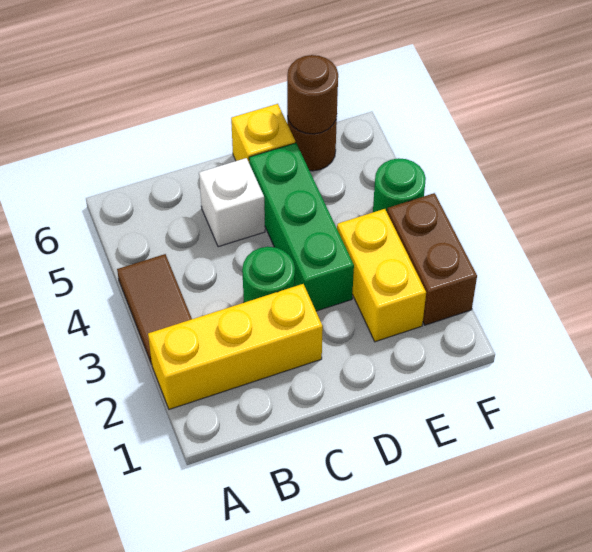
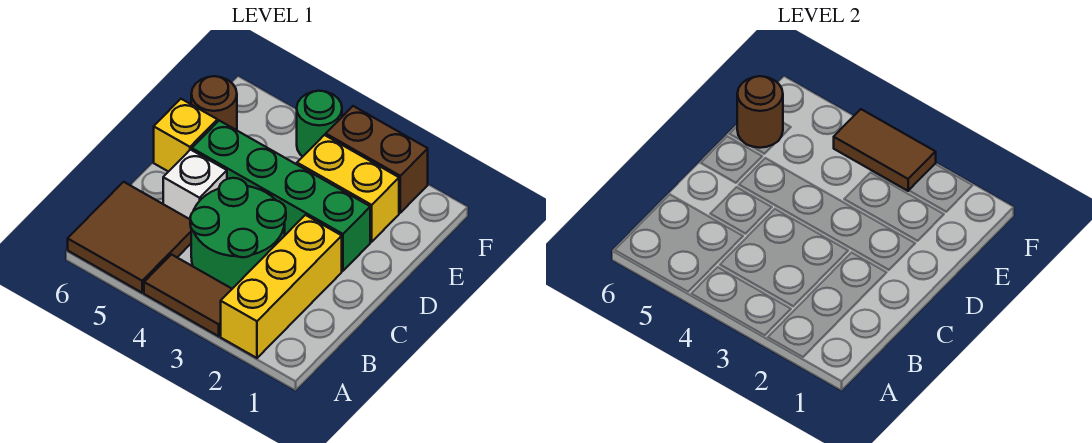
none -> brown 2x2 tile [68,182,191,293]
green 1x1 round brick [242,247,295,303] -> green 2x2 round brick [190,178,286,289]
green 1x3 brick [249,143,354,311] -> green 1x4 brick [192,121,370,271]
none -> brown 1x2 tile [834,109,936,191]

